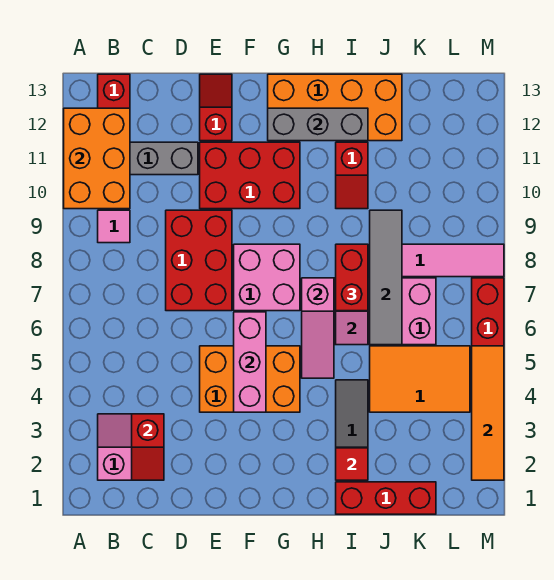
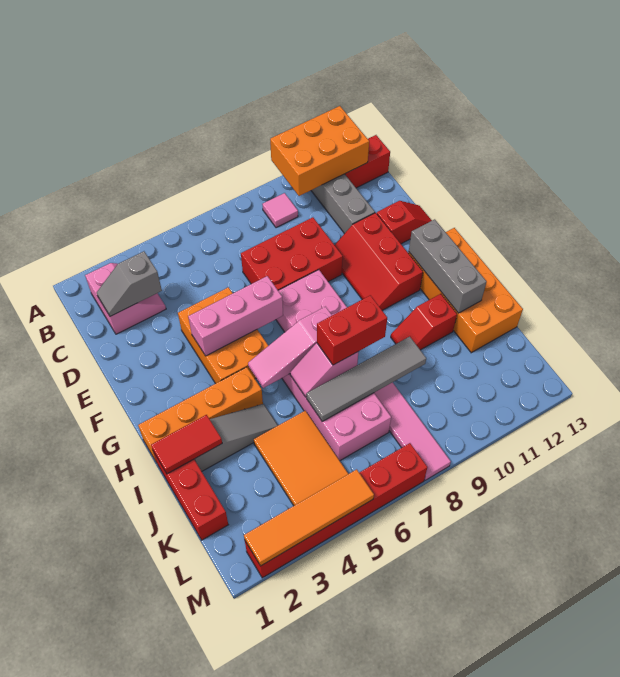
red 1x2 slope [132,414,164,480] -> grey 1x2 slope [97,251,162,316]
red 2x3 brick [200,142,300,209] -> red 2x3 slope [335,213,423,310]
none -> orange 1x4 brick [138,367,263,463]
red 1x1 tile [336,448,368,480] -> red 1x2 tile [151,415,222,474]

